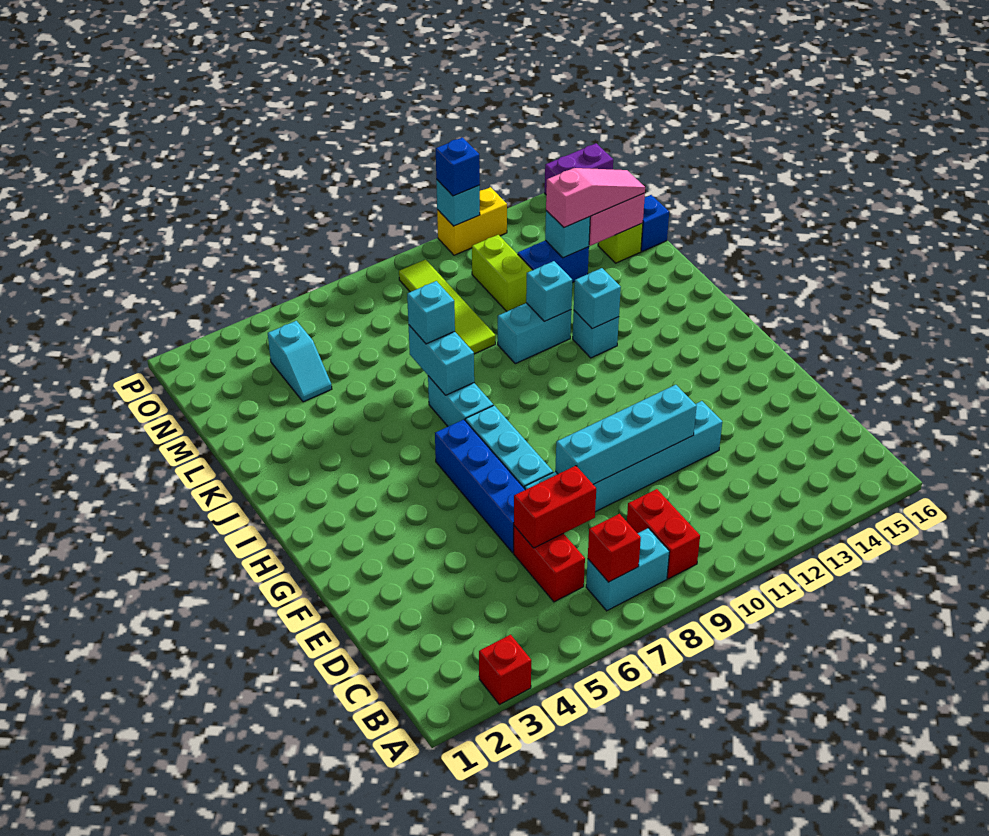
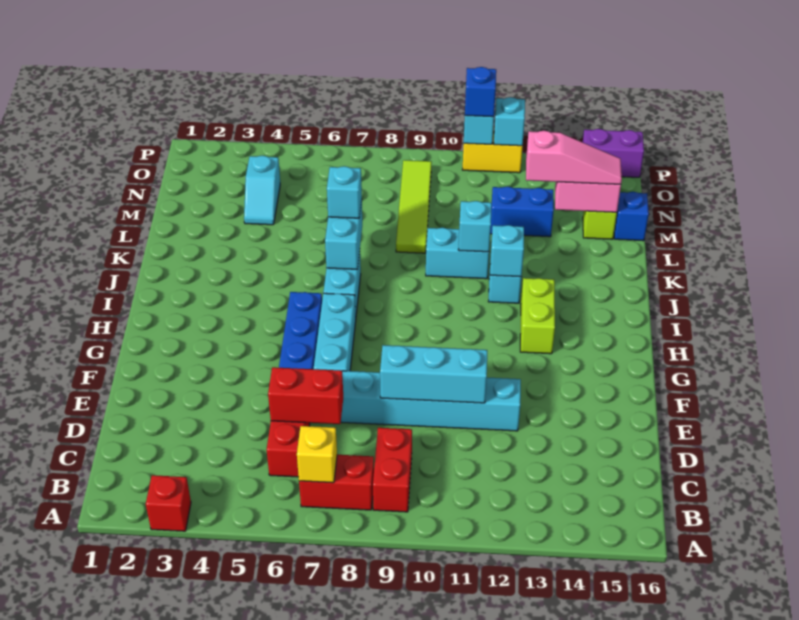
cyan 1x2 brick [586,528,670,611] -> red 1x2 brick [299,455,374,510]
red 1x1 brick [588,514,641,582] -> yellow 1x1 brick [297,426,337,483]
cyan 1x4 brick [555,385,696,485] -> cyan 1x3 brick [380,345,487,403]
lime 1x2 brick [472,235,532,311] -> lime 1x2 brick moved to [520,278,555,354]
cyan 1x1 brick [545,211,590,258] -> cyan 1x1 brick moved to [494,97,525,146]

